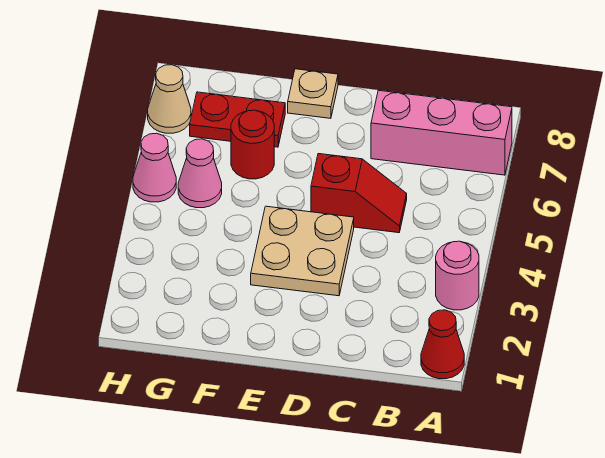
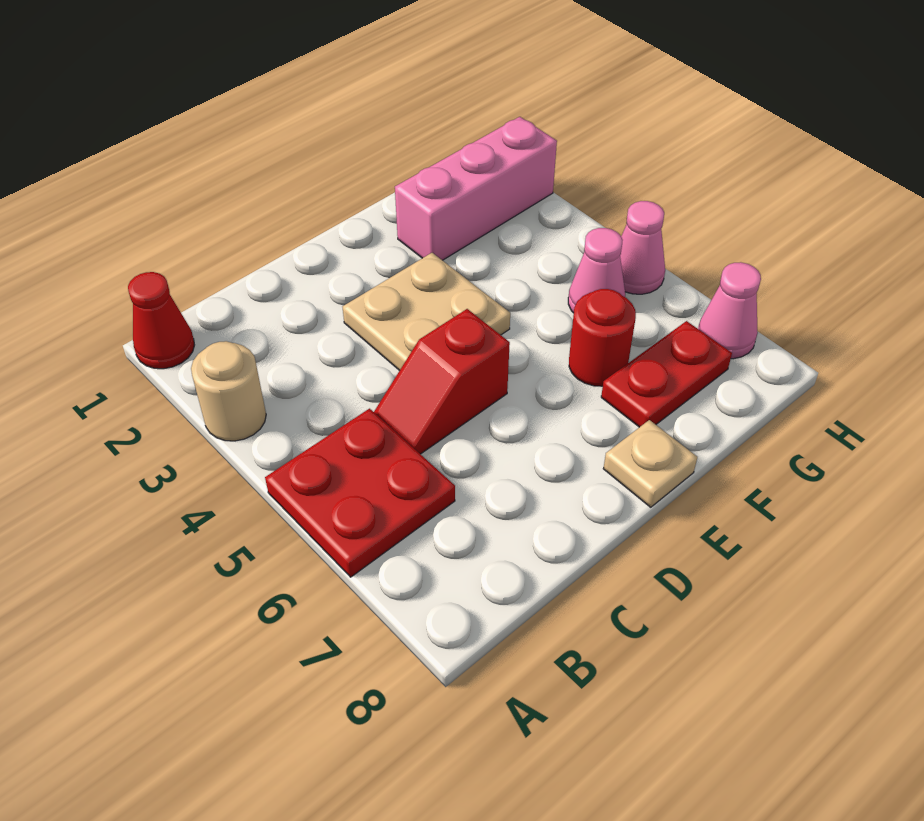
pink 1x1 round brick [436,241,479,310] -> tan 1x1 round brick [191,341,266,441]
none -> red 2x2 plate [265,409,455,577]
pink 1x3 brick [371,90,512,175] -> pink 1x3 brick moved to [395,117,557,260]
tan 1x1 cone [148,65,191,133] -> pink 1x1 cone [698,262,761,359]

